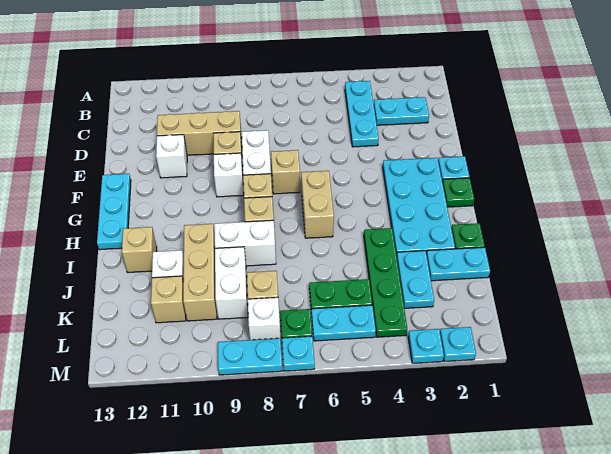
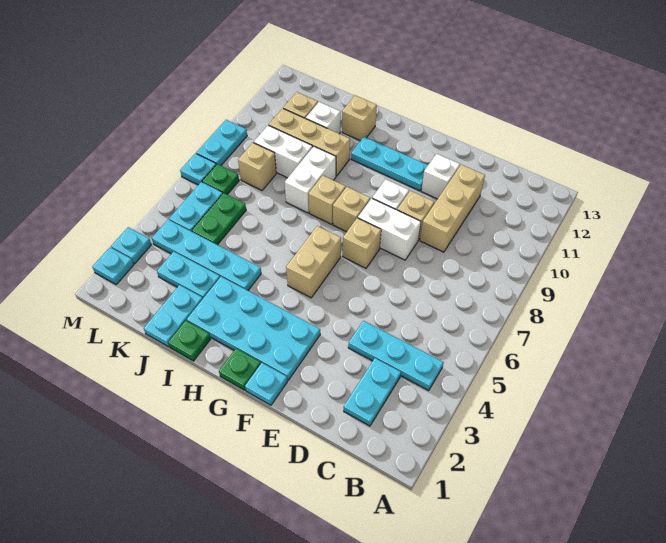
cyan 1x3 plate [97,174,131,250] -> cyan 1x3 plate moved to [351,137,428,191]
tan 1x2 brick [301,171,334,238] -> tan 1x2 brick turned to [286,226,341,298]
green 1x4 plate [364,228,407,337] -> cyan 1x4 plate [152,220,261,290]
white 1x1 brick [248,297,280,340] -> none

